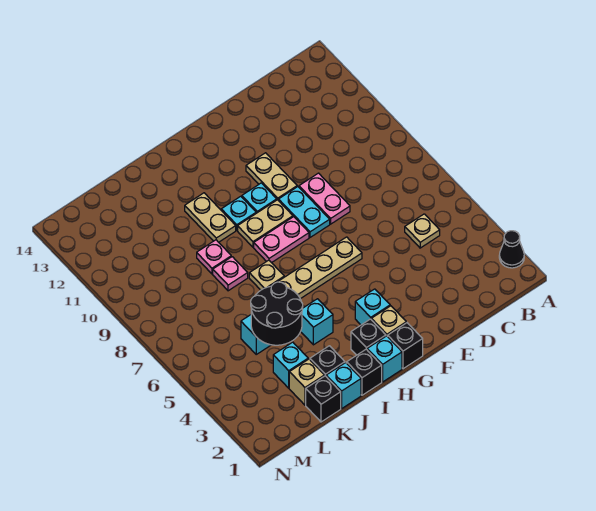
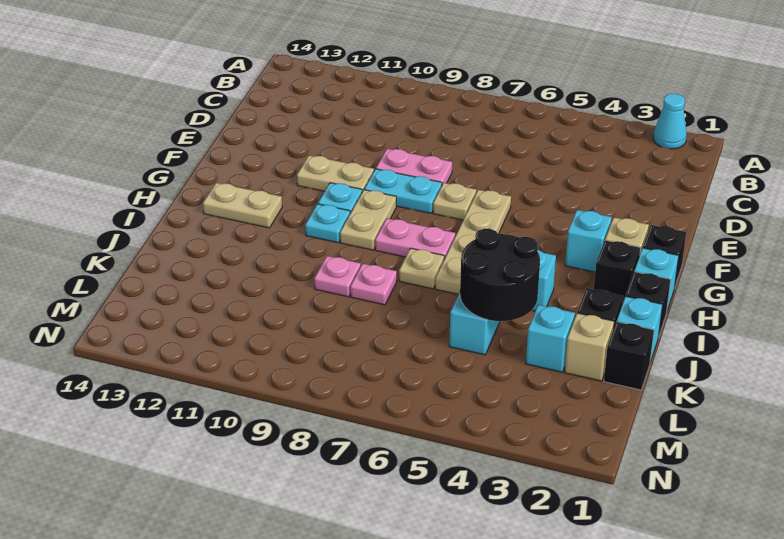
black 1x1 cone [499,231,524,268] -> cyan 1x1 cone [653,94,687,149]
tan 1x1 plate [405,214,440,248] -> tan 1x1 plate moved to [433,183,476,220]
pink 1x2 plate [254,217,309,263] -> pink 1x2 plate turned to [375,219,455,259]
tan 1x2 plate [185,193,236,242] -> tan 1x2 plate moved to [203,183,282,228]

